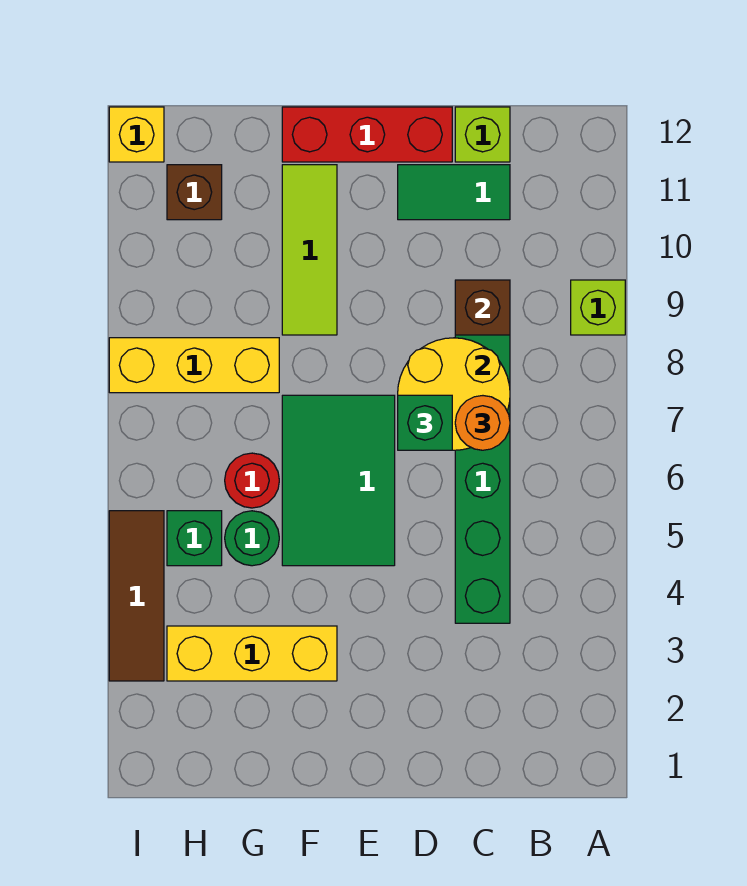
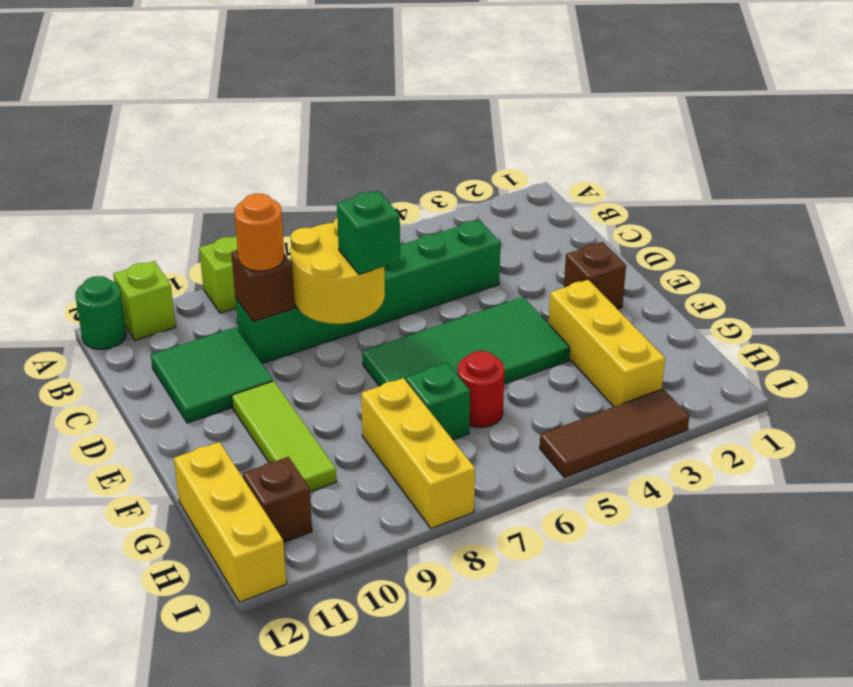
orange 1x1 round brick [455,396,510,450] -> orange 1x1 round brick moved to [235,194,284,271]
green 1x2 tile [398,165,510,220] -> green 2x2 tile [151,327,273,423]
lime 1x1 brick [455,107,510,162] -> lime 1x1 brick moved to [113,261,176,340]
red 1x3 brick [282,107,452,162] -> none
none -> brown 1x1 brick [564,242,626,309]
green 2x3 tile [282,395,395,566] -> green 2x4 tile [362,297,570,386]
lime 1x3 tile [282,165,337,335] -> lime 1x3 tile turned to [232,381,336,492]
green 1x1 round brick [225,511,279,566] -> green 1x1 round brick moved to [75,276,126,349]
green 1x1 brick [167,511,222,566] -> green 1x1 brick moved to [406,363,470,440]
yellow 1x1 brick [109,107,164,162] -> yellow 1x3 brick [174,442,286,602]

